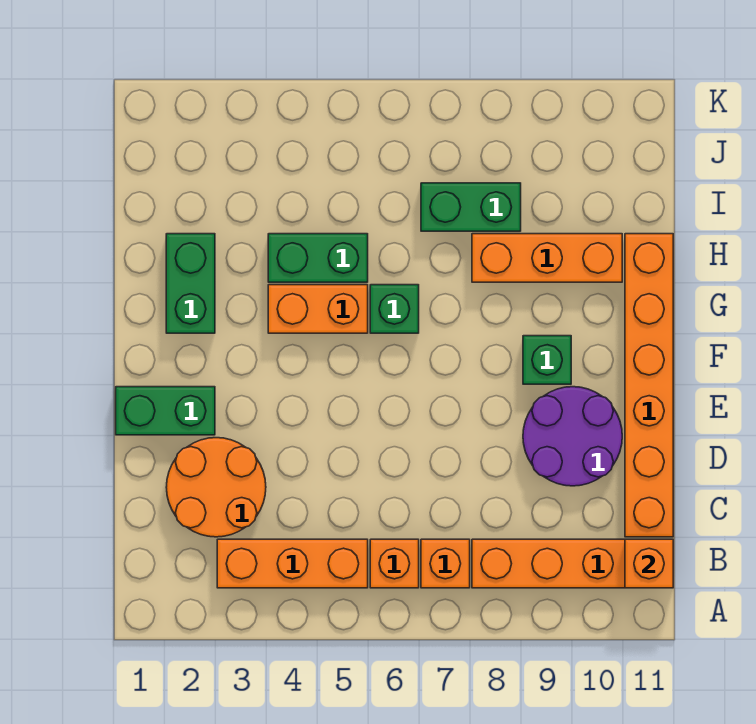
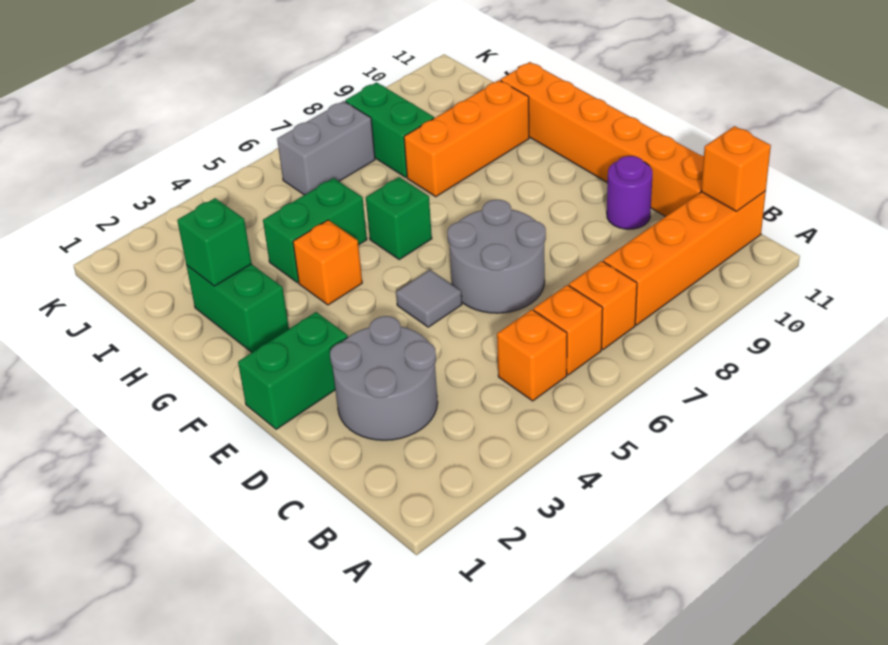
orange 1x3 brick [217,539,368,588] -> orange 1x1 brick [497,310,567,401]
orange 2x2 round brick [166,438,266,537] -> grey 2x2 round brick [330,316,438,440]
none -> grey 2x2 round brick [447,200,546,313]
purple 2x2 round brick [523,387,622,486] -> purple 1x1 round brick [607,156,652,229]
none -> grey 1x1 tile [396,270,462,327]
green 1x1 brick [523,336,571,384] -> green 1x1 brick moved to [177,198,252,286]
orange 1x2 brick [268,285,368,333] -> orange 1x1 brick [293,220,362,305]
green 1x2 brick [421,183,521,231] -> green 1x2 brick turned to [345,82,434,177]
none -> grey 1x2 brick [277,101,375,195]

